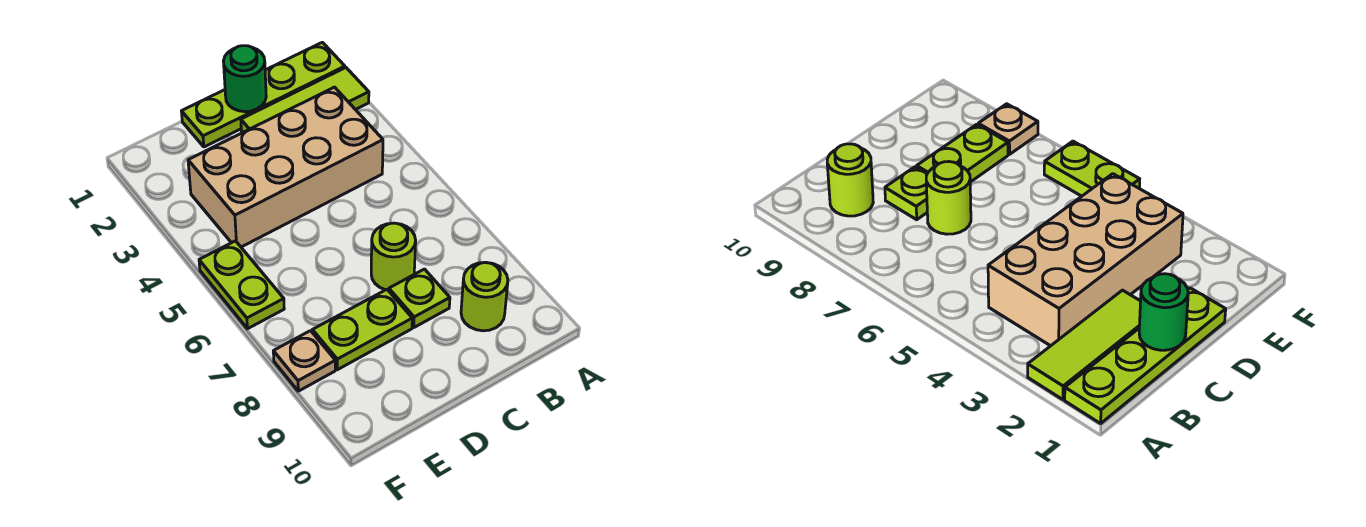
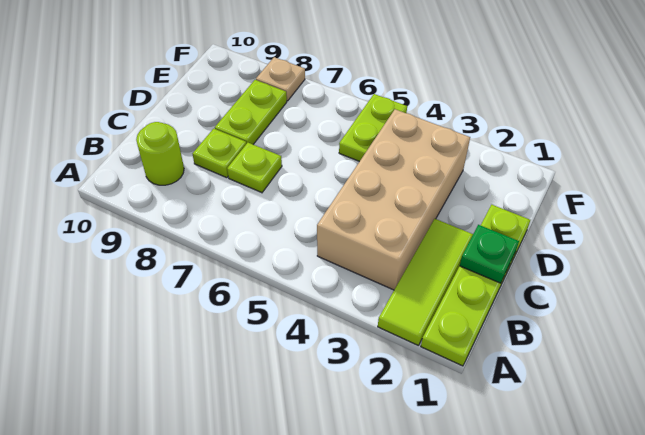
green 1x1 round brick [223,46,266,112] -> green 1x1 plate [460,225,519,283]
lime 1x1 round brick [371,223,416,290] -> lime 1x1 plate [227,143,282,193]
lime 1x2 plate [199,241,284,329] -> lime 1x2 plate turned to [339,94,407,162]

